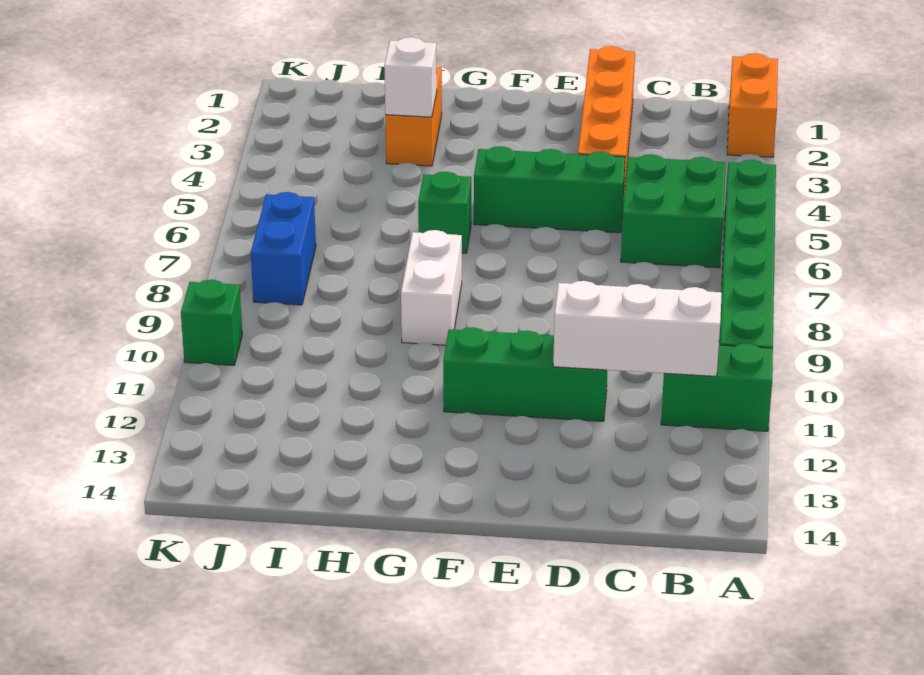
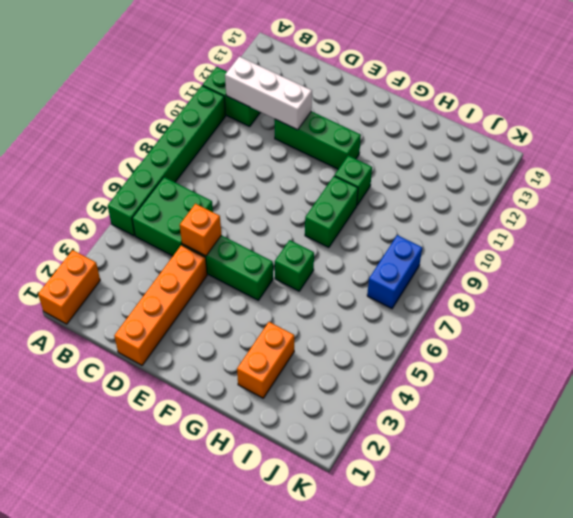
none -> orange 1x1 brick [180,204,221,256]
white 1x2 brick [401,230,462,345] -> green 1x2 brick [305,176,358,248]
white 1x1 brick [384,37,437,117] -> none
green 1x1 brick [181,280,242,365] -> green 1x1 brick moved to [335,156,372,205]

